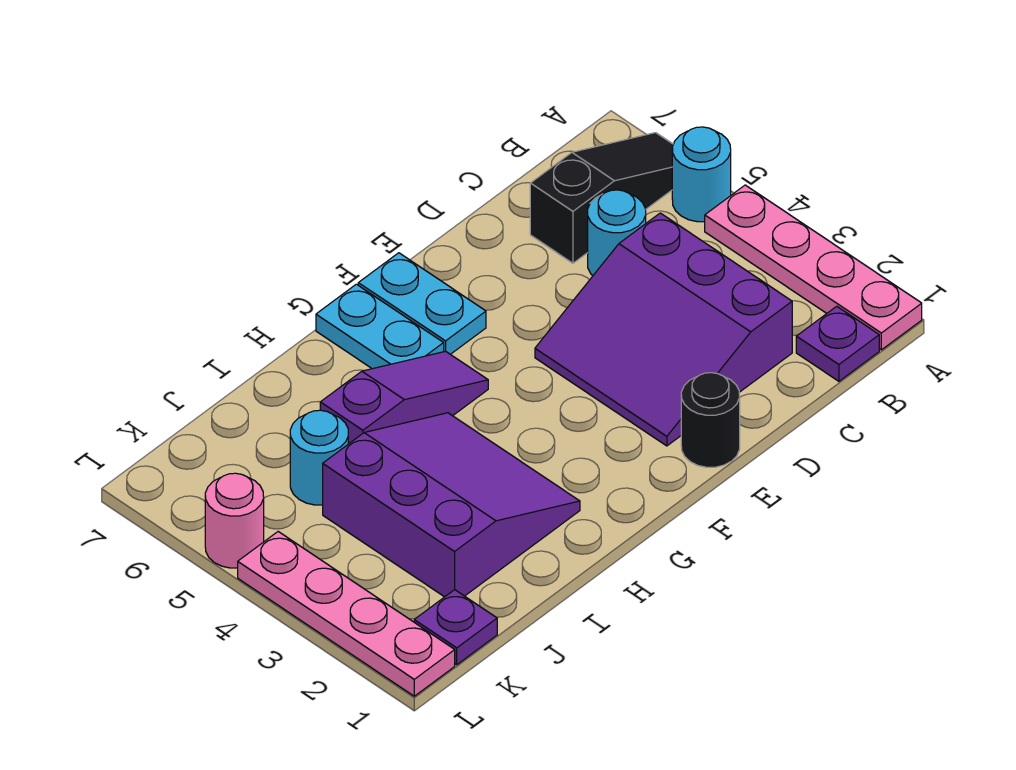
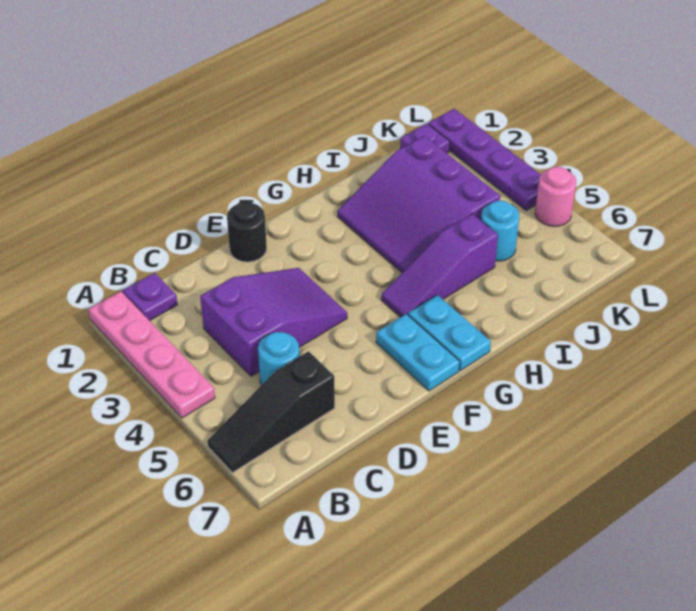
cyan 1x1 round brick [672,127,731,222] -> none
purple 3x3 slope [535,213,792,446] -> purple 2x3 slope [200,268,347,376]
pink 1x4 plate [238,532,455,696] -> purple 1x4 plate [428,109,541,210]

